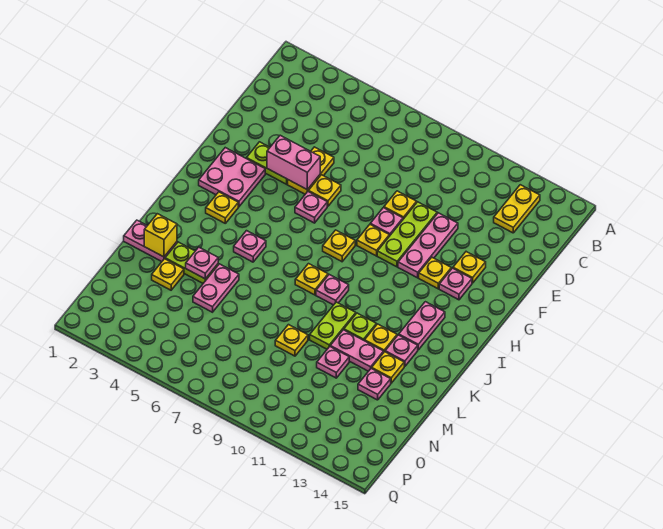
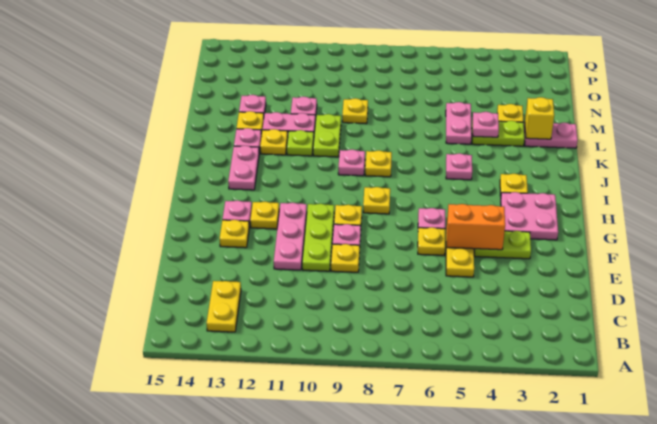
pink 1x2 brick [267,135,320,190] -> orange 1x2 brick [447,204,505,250]

